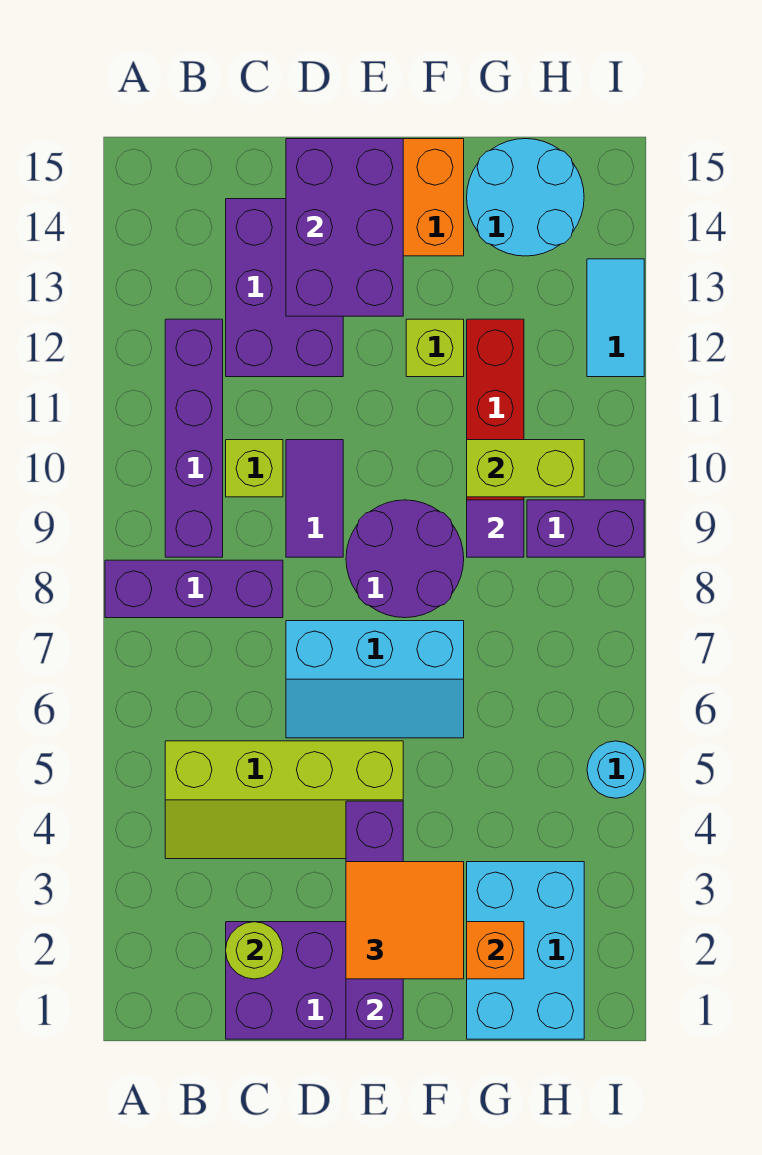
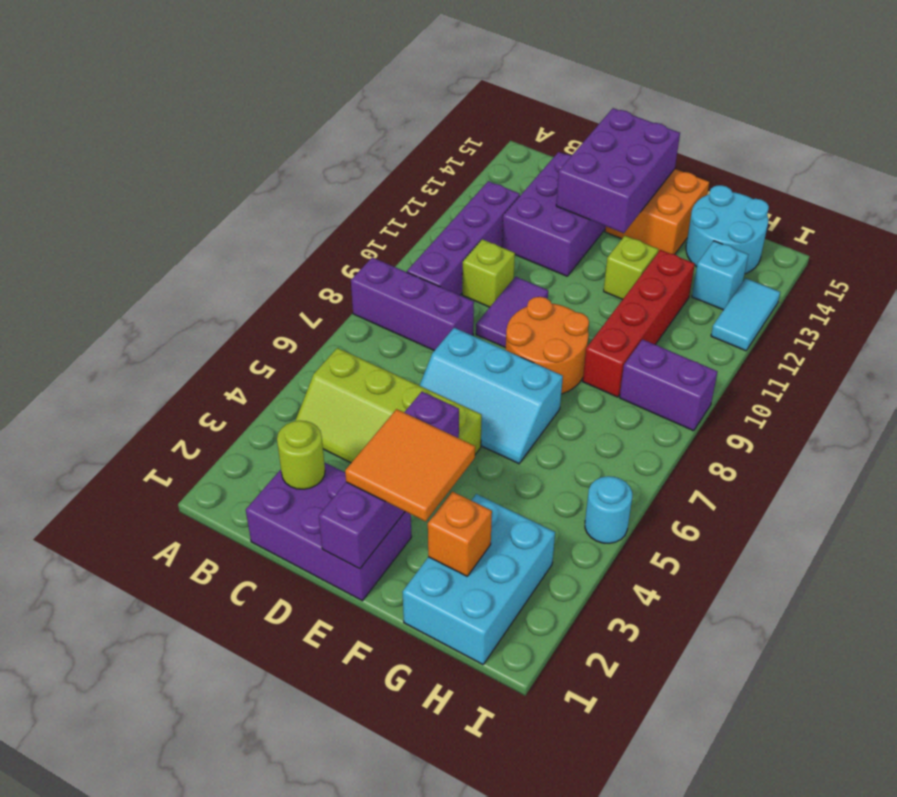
purple 2x2 round brick [346,500,464,618] -> orange 2x2 round brick [506,297,589,394]
purple 1x1 tile [467,500,524,557] -> none
lime 1x2 brick [467,440,584,497] -> none
none -> cyan 1x1 brick [692,241,748,310]

